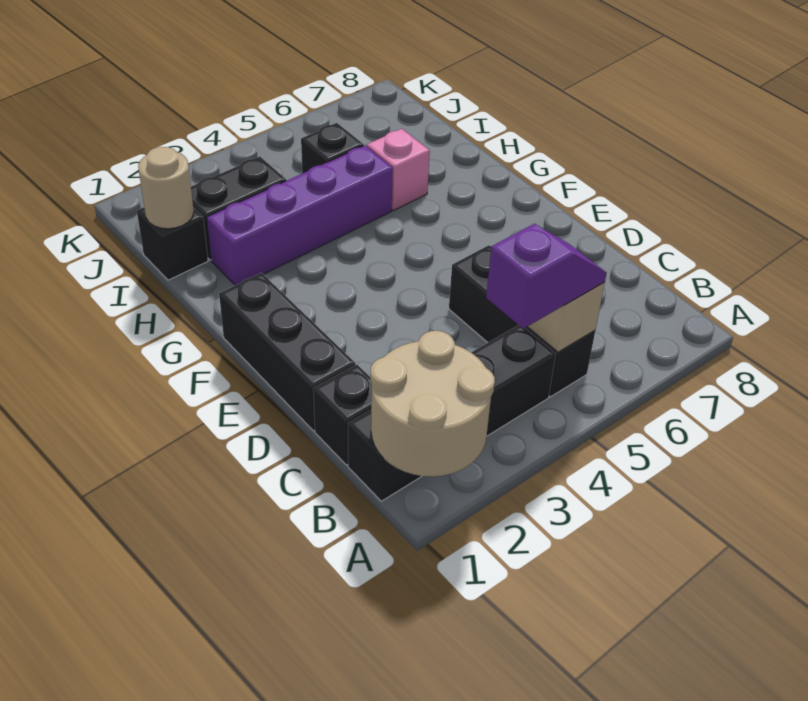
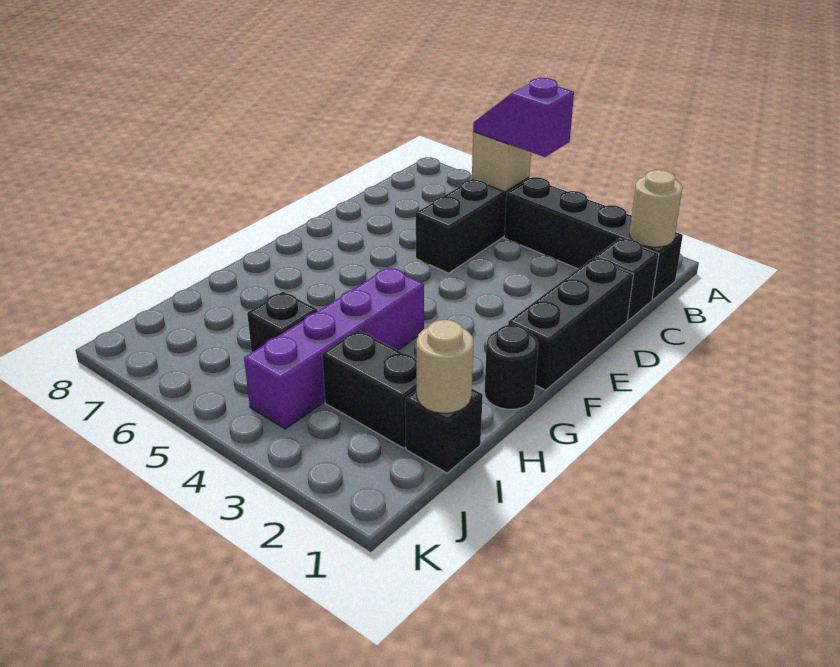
tan 2x2 round brick [370,331,495,477] -> tan 1x1 round brick [629,170,682,247]
none -> black 1x1 round brick [484,325,538,410]
purple 1x4 brick [207,145,393,285] -> purple 1x4 brick turned to [244,267,424,429]
pink 1x1 brick [367,129,430,210] -> none

